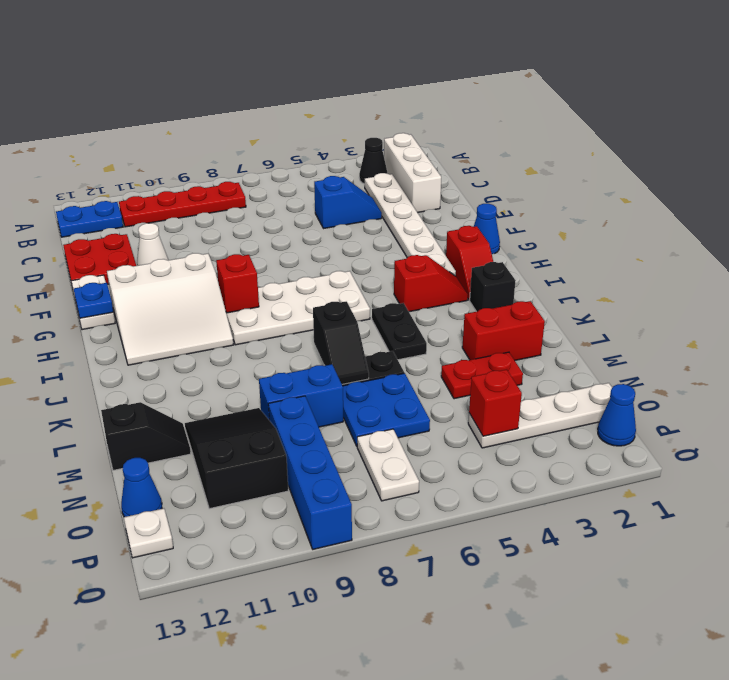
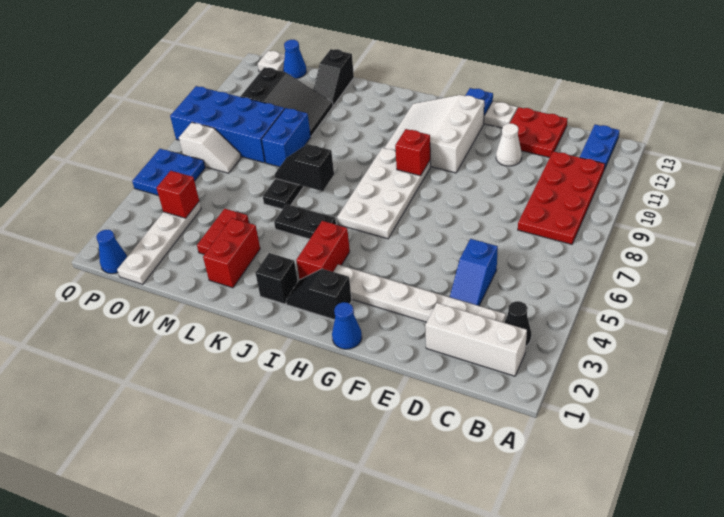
red 1x4 plate [119,182,246,227] -> red 2x4 plate [518,151,605,244]
red 1x2 slope [446,226,493,300] -> black 1x2 slope [286,269,352,320]
red 1x2 slope [394,255,468,312] -> red 1x2 brick [296,221,350,280]
blue 2x2 plate [343,373,430,446] -> blue 2x2 plate moved to [132,149,205,196]
blue 1x4 brick [268,396,352,549] -> blue 2x4 brick [170,86,285,163]
white 1x2 plate [357,429,419,501] -> white 1x2 slope [179,122,241,173]

